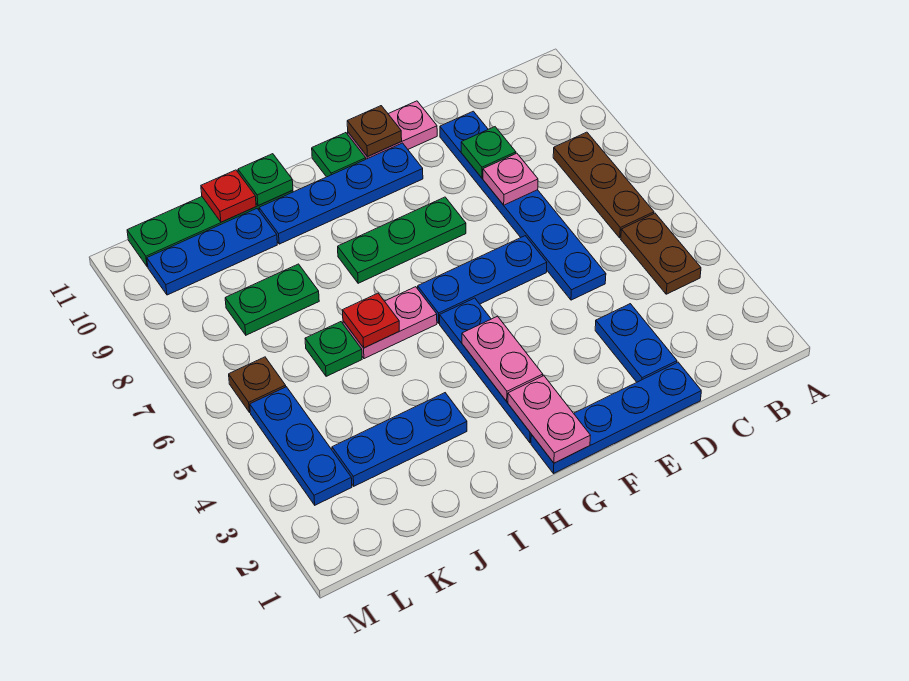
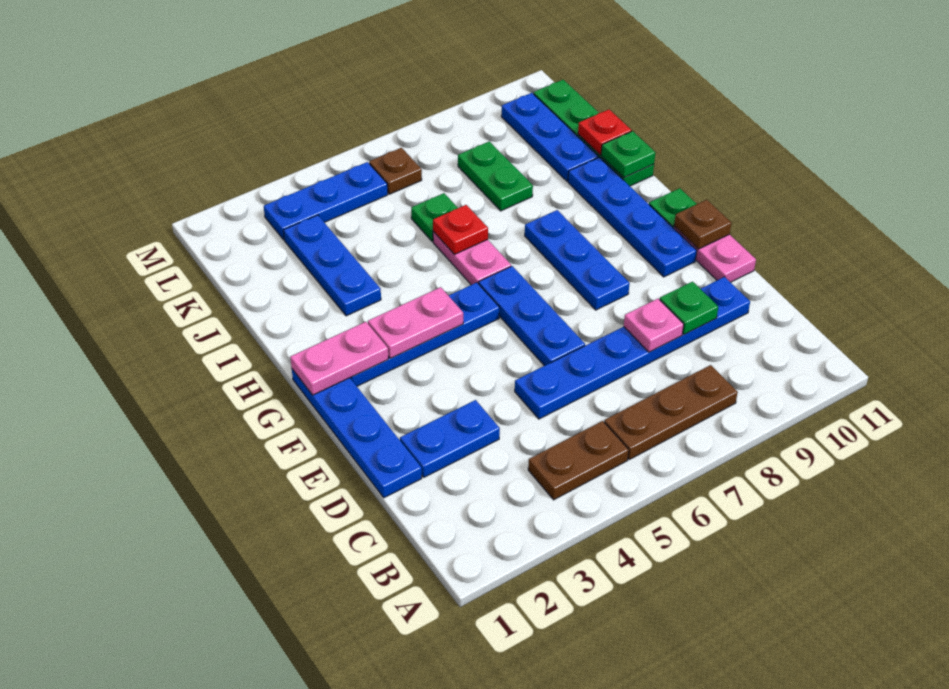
green 1x3 plate [338,197,466,283] -> blue 1x3 plate [525,210,630,310]

